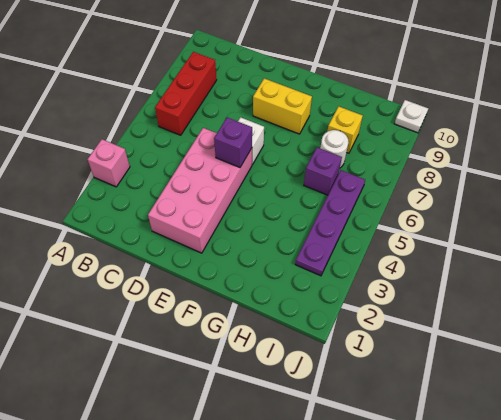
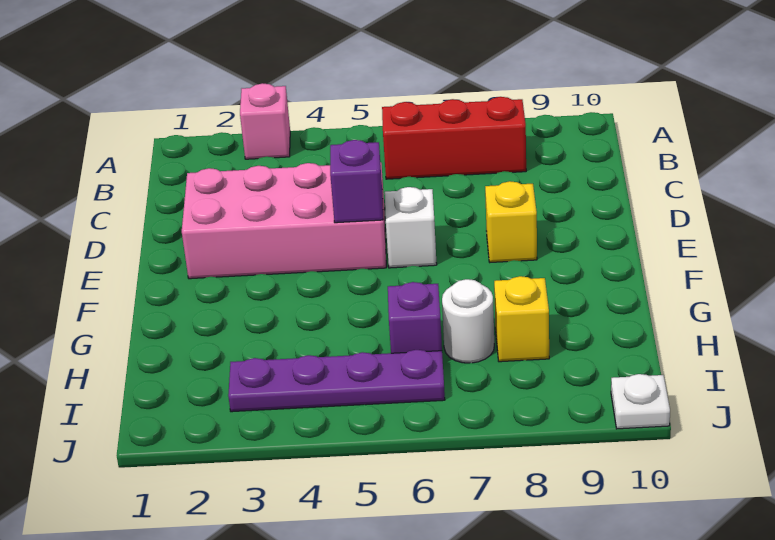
yellow 1x2 brick [253,78,312,134] -> yellow 1x1 brick [485,181,537,262]

